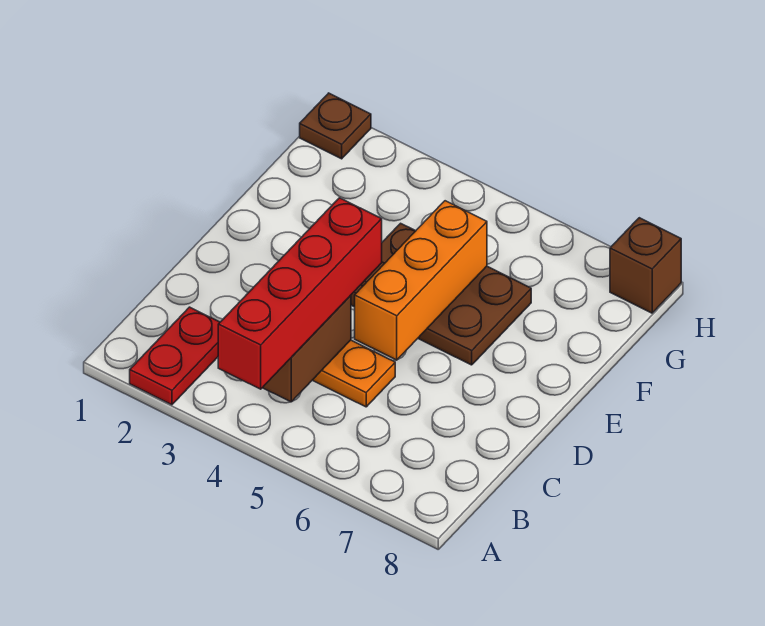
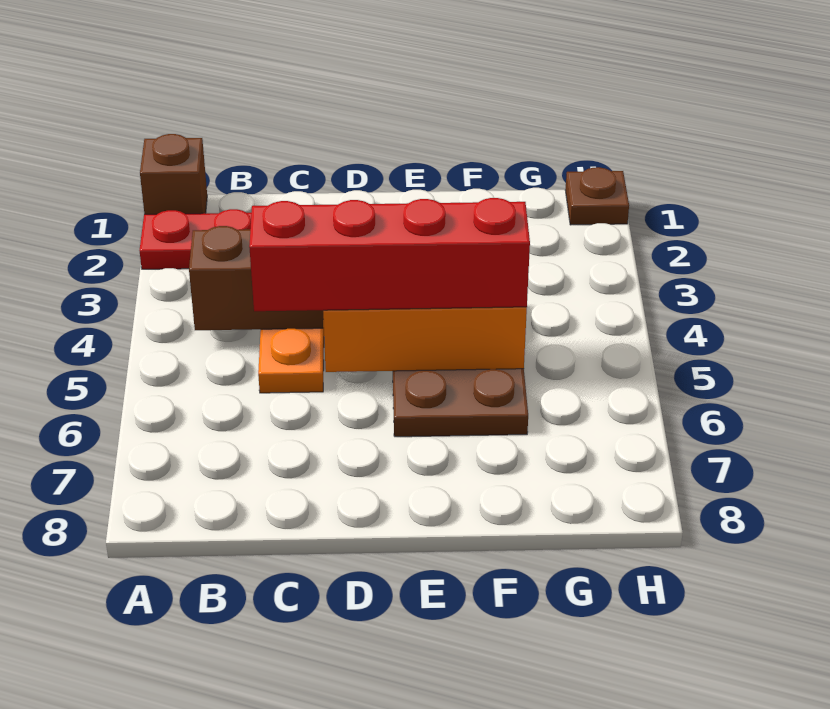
red 1x4 brick [218,198,382,389] -> red 1x4 brick moved to [249,198,530,311]
brown 1x1 brick [610,218,681,313] -> brown 1x1 brick moved to [140,134,207,214]

